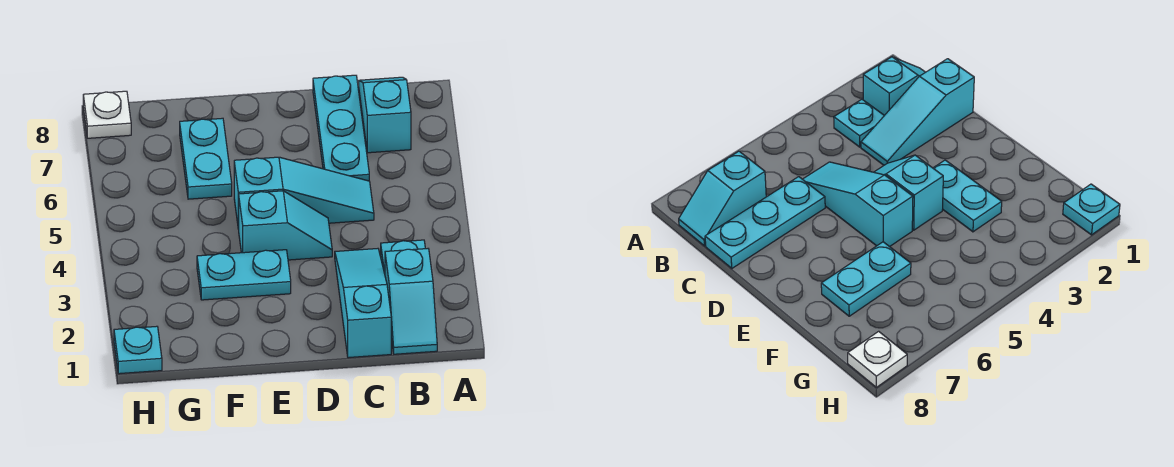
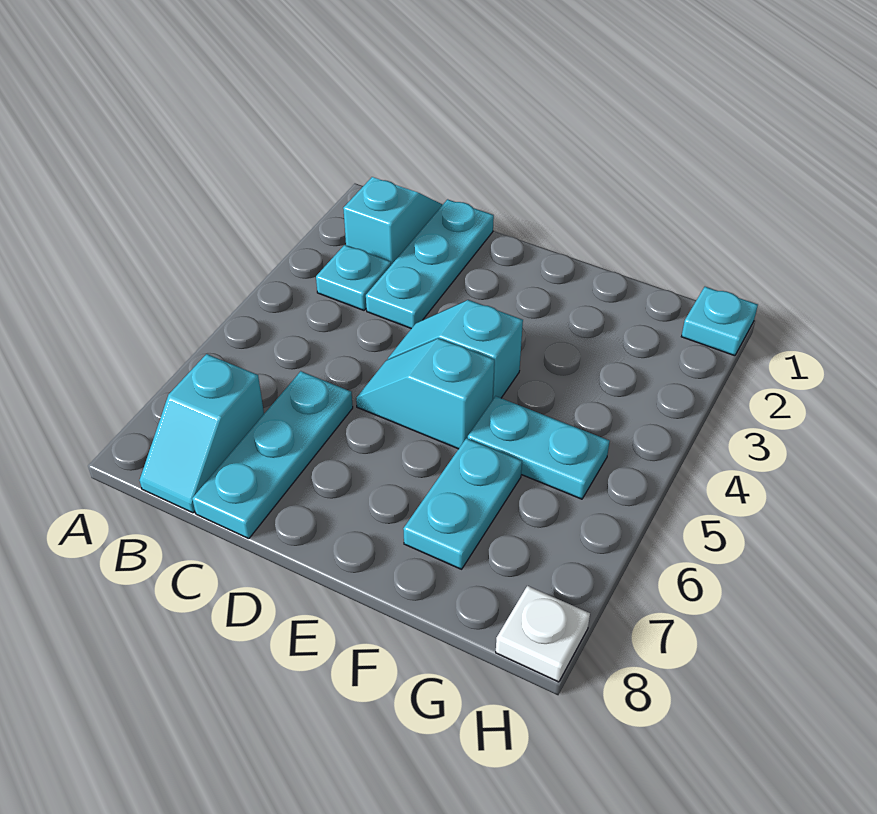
cyan 1x3 slope [335,249,391,358] -> cyan 1x3 plate [366,199,494,329]
cyan 1x3 slope [234,157,374,229] -> cyan 1x2 slope [356,338,494,449]
cyan 1x2 plate [197,250,291,300] -> cyan 1x2 plate moved to [468,396,610,499]

